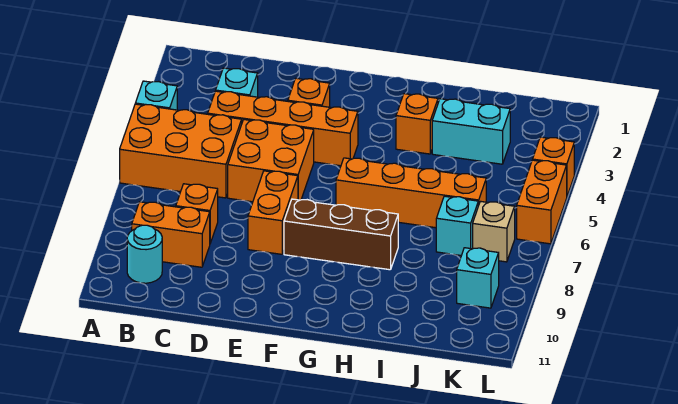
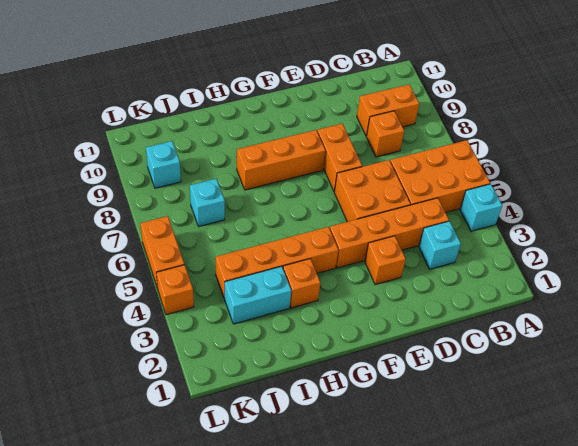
cyan 1x1 round brick [127,225,162,283] -> none
brown 1x3 brick [284,199,398,270] -> orange 1x3 brick [237,130,325,190]
orange 1x4 brick [336,158,486,228] -> orange 1x4 brick moved to [216,227,338,298]
tan 1x1 brick [473,201,515,262] -> none

